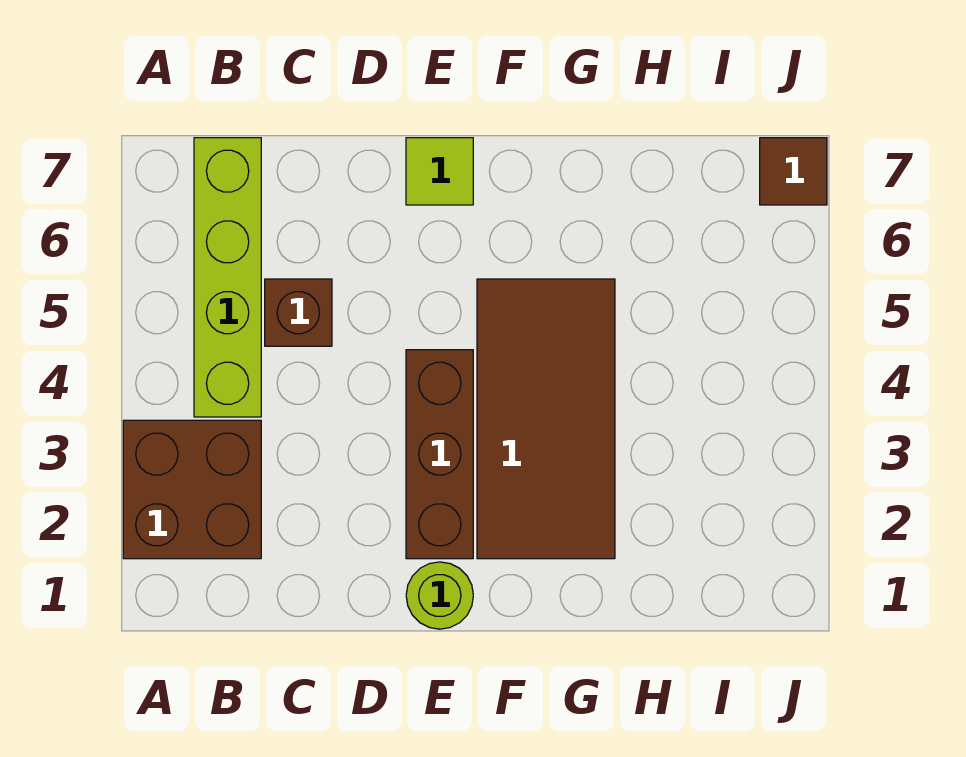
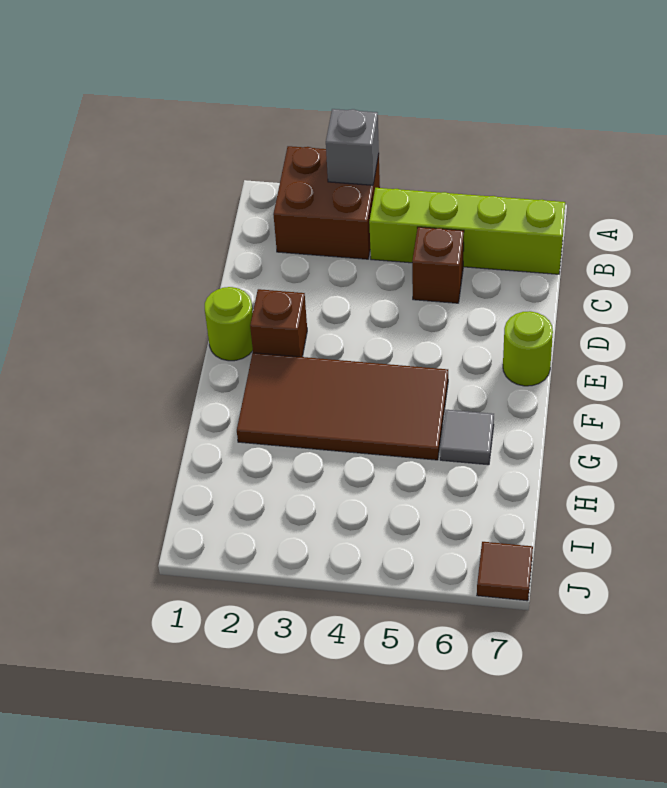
none -> grey 1x1 brick [326,109,379,185]
brown 1x3 brick [406,350,473,559] -> brown 1x1 brick [250,289,307,357]
lime 1x1 tile [406,138,473,205] -> lime 1x1 round brick [503,311,553,386]
none -> grey 1x1 tile [440,410,494,465]

